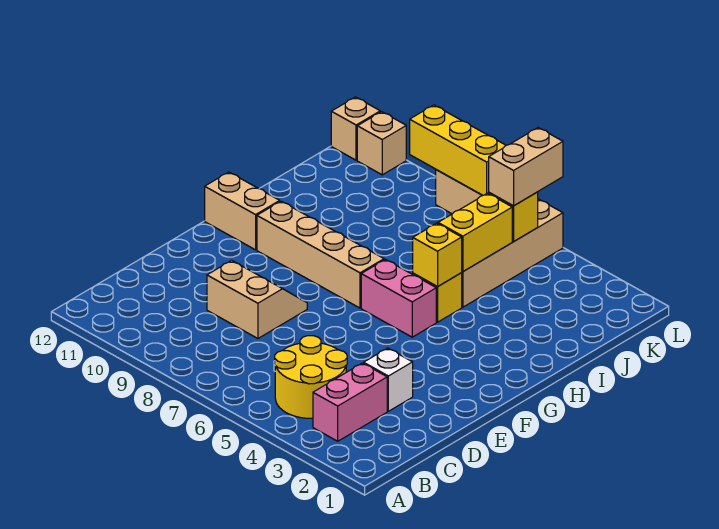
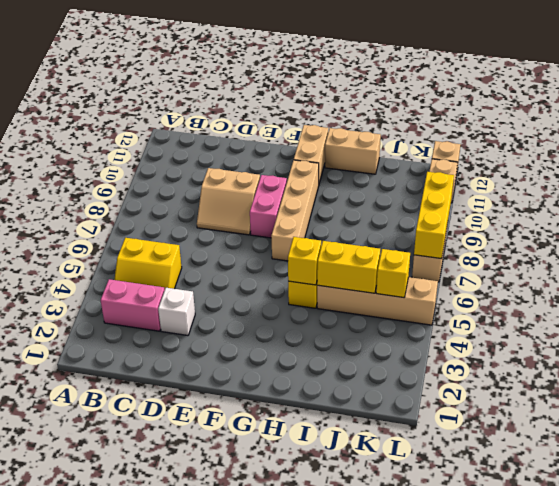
yellow 2x2 round brick [275,336,347,418] -> yellow 2x2 slope [114,238,182,289]
tan 2x2 slope [207,260,307,338] -> tan 2x2 slope turned to [197,168,260,235]
pink 1x2 brick [361,259,436,337] -> pink 1x2 brick moved to [250,175,287,238]
tan 1x2 brick [489,128,563,206] -> tan 1x2 brick moved to [325,128,381,174]

